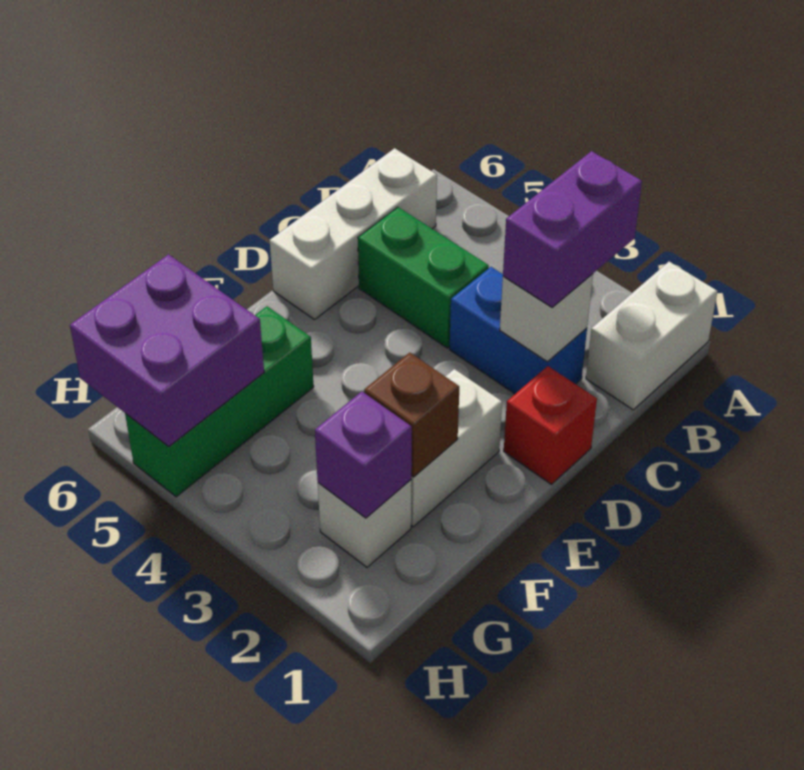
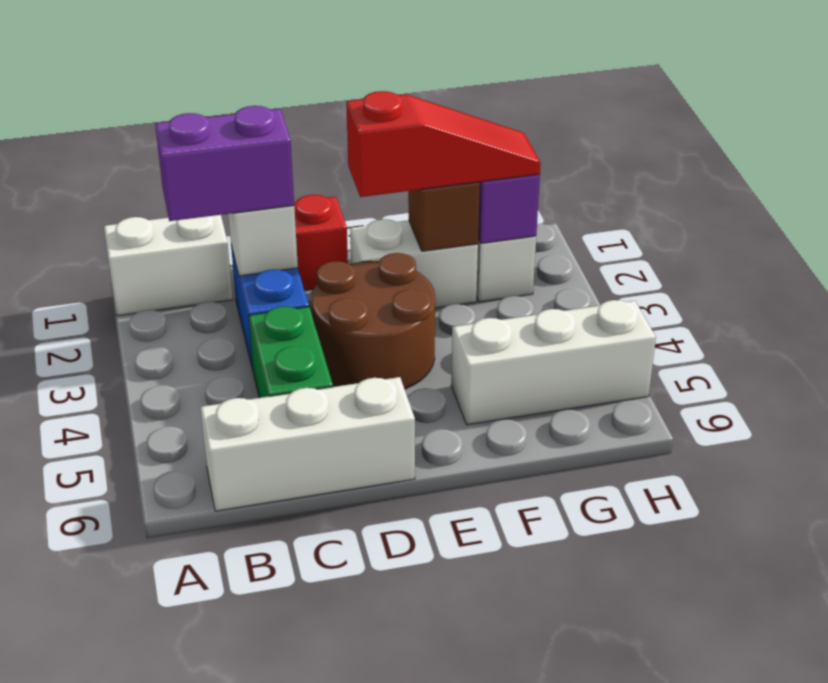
none -> brown 2x2 round brick [311,253,435,389]
none -> red 1x3 slope [346,91,541,197]
green 1x3 brick [125,306,314,497] -> white 1x3 brick [451,300,656,425]
purple 2x2 brick [70,254,264,447] -> none

